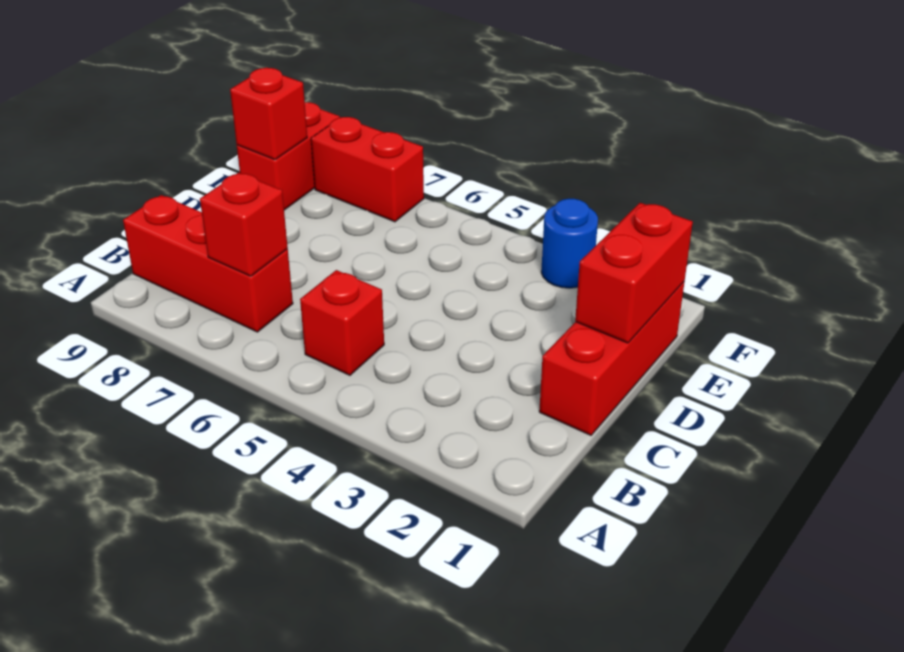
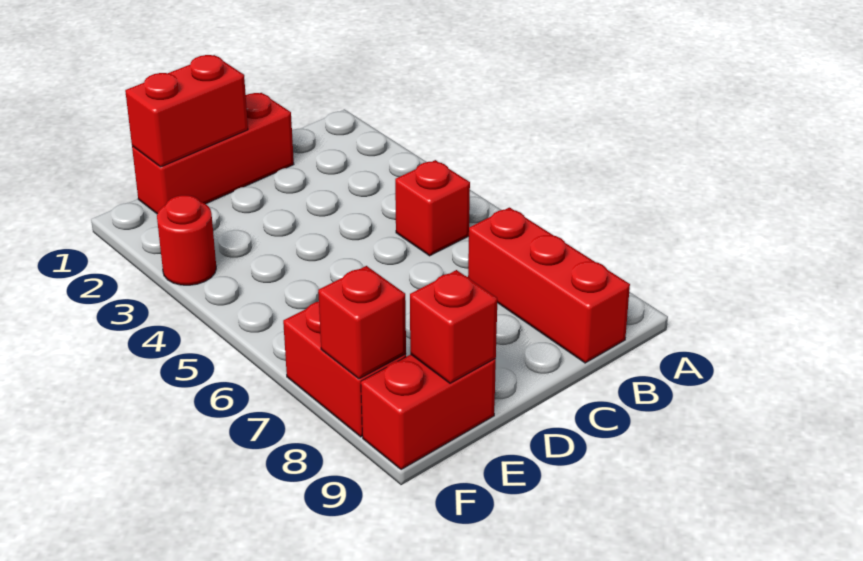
red 1x1 brick [200,173,288,276] -> red 1x1 brick moved to [318,266,406,379]
blue 1x1 round brick [541,199,598,288] -> red 1x1 round brick [157,195,216,285]

